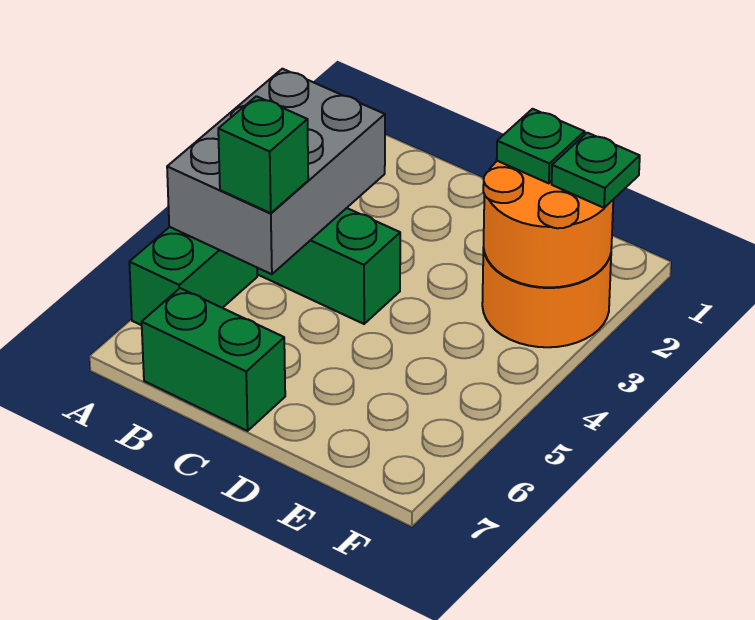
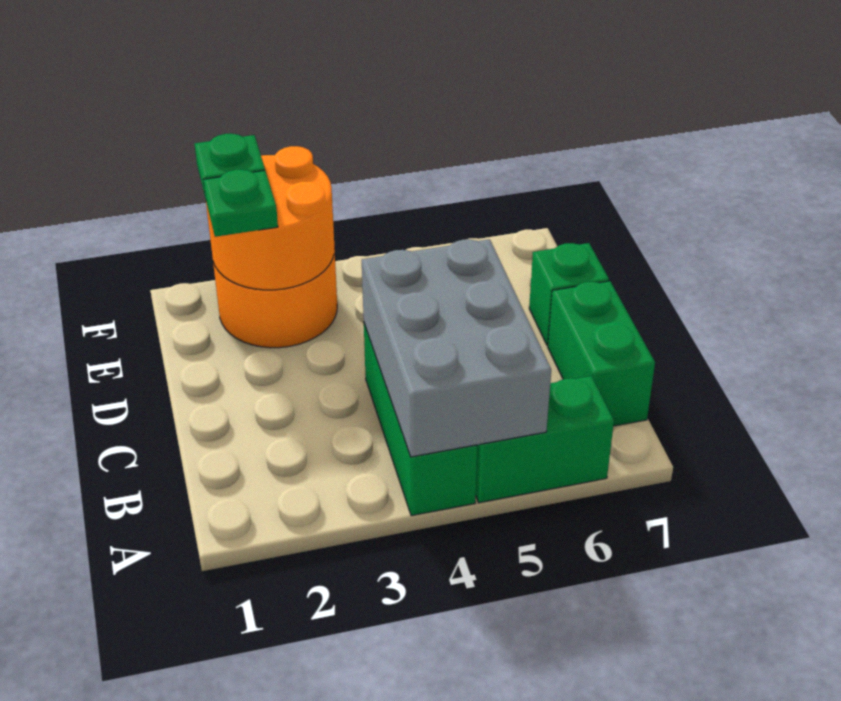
grey 2x3 brick [167,69,385,274] -> grey 2x3 brick turned to [362,239,551,457]
green 1x1 brick [218,96,308,213] -> green 1x1 brick moved to [529,243,609,346]

